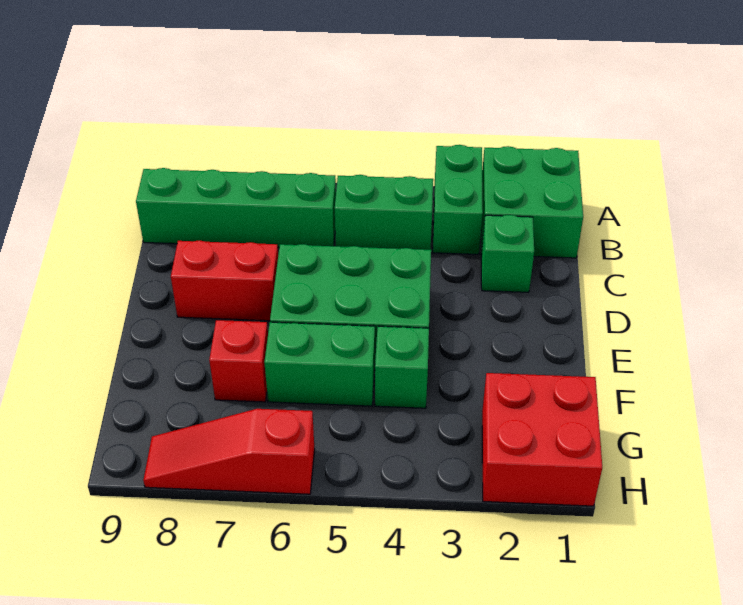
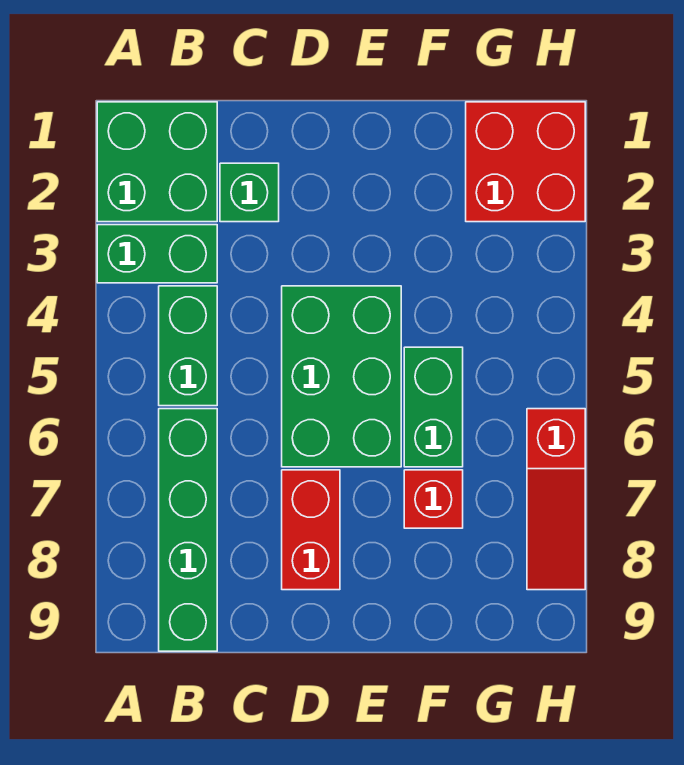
green 1x1 brick [375,326,429,408] -> none

